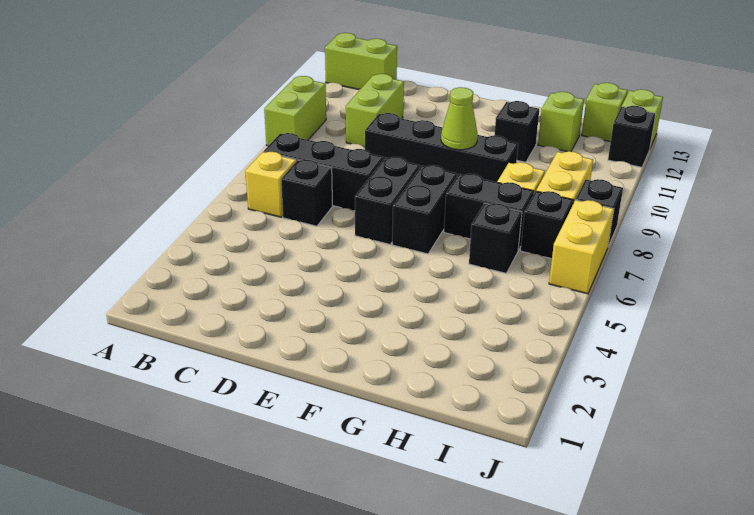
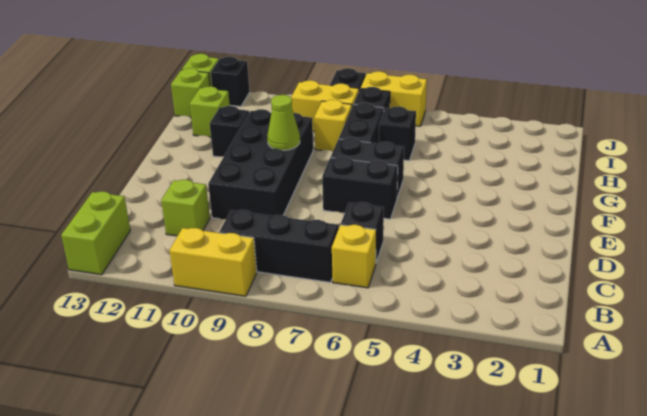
lime 1x2 brick [264,76,326,146] -> yellow 1x2 brick [169,228,257,296]
black 1x3 brick [264,133,383,211] -> black 1x3 brick turned to [219,210,339,282]
lime 1x2 brick [346,74,404,147] -> lime 1x1 brick [161,180,210,236]
black 1x4 brick [365,113,518,182] -> black 2x4 brick [208,109,313,219]

